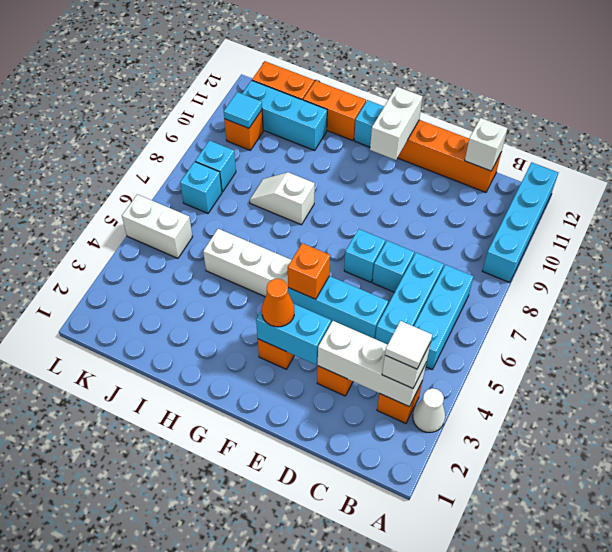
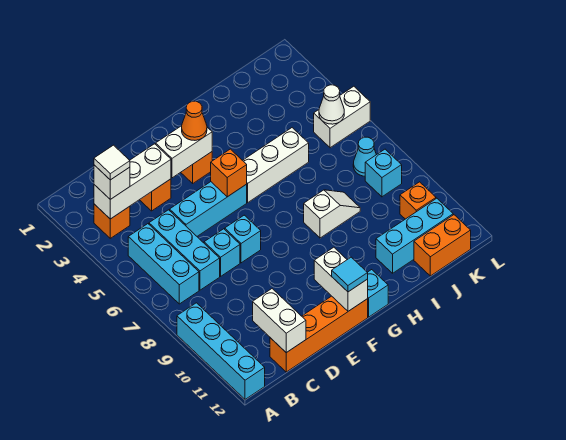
white 1x1 cone [413,388,445,432] -> white 1x1 cone moved to [319,85,344,124]
white 1x1 brick [465,118,507,171] -> white 1x2 brick [253,289,306,353]
cyan 1x2 brick [256,304,331,365] -> white 1x2 brick [156,126,212,178]
orange 1x2 brick [303,81,366,141] -> none
cyan 1x1 brick [180,162,222,213] -> cyan 1x1 cone [353,137,376,176]
cyan 1x1 tile [224,92,262,128] -> cyan 1x1 tile moved to [332,257,368,292]

